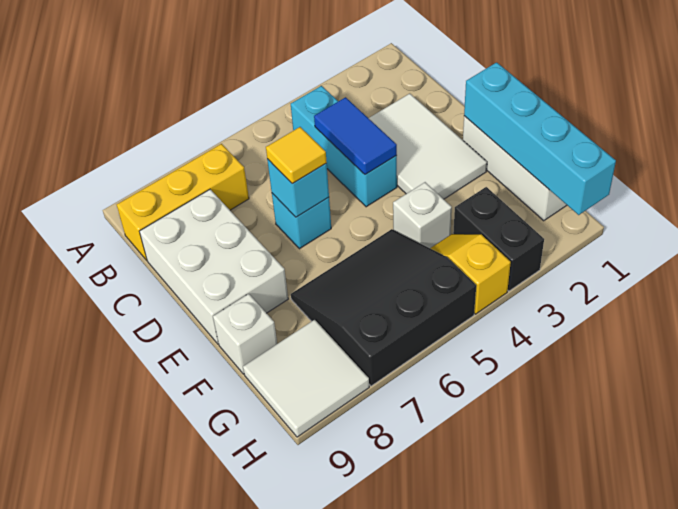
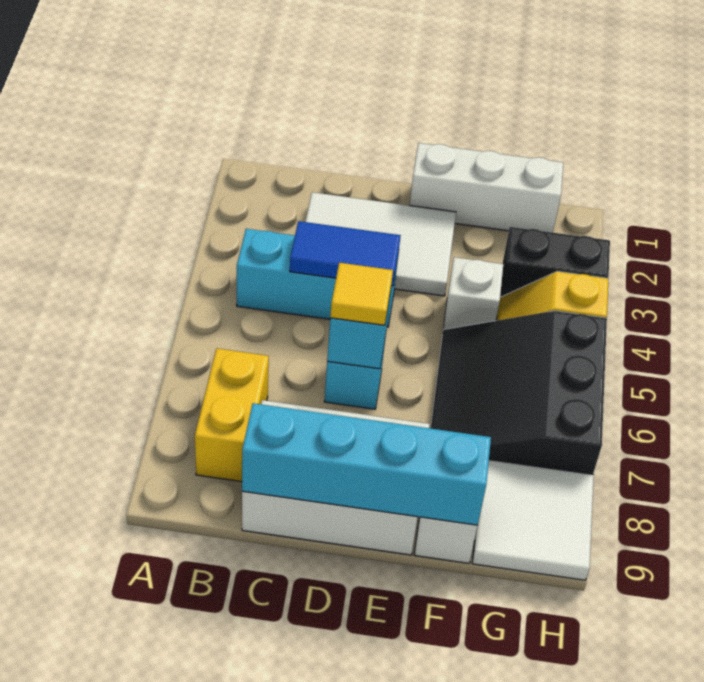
yellow 1x3 brick [117,144,249,260] -> yellow 1x2 brick [195,348,269,482]
cyan 1x4 brick [464,62,616,215] -> cyan 1x4 brick moved to [242,403,491,525]

